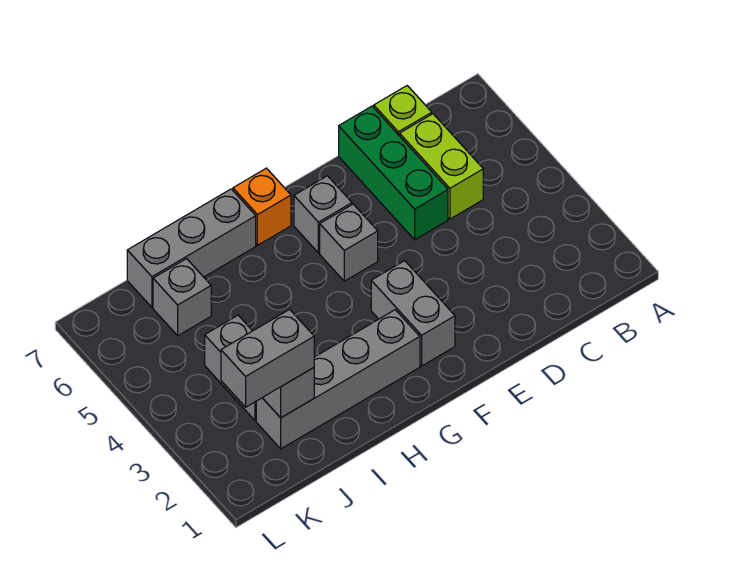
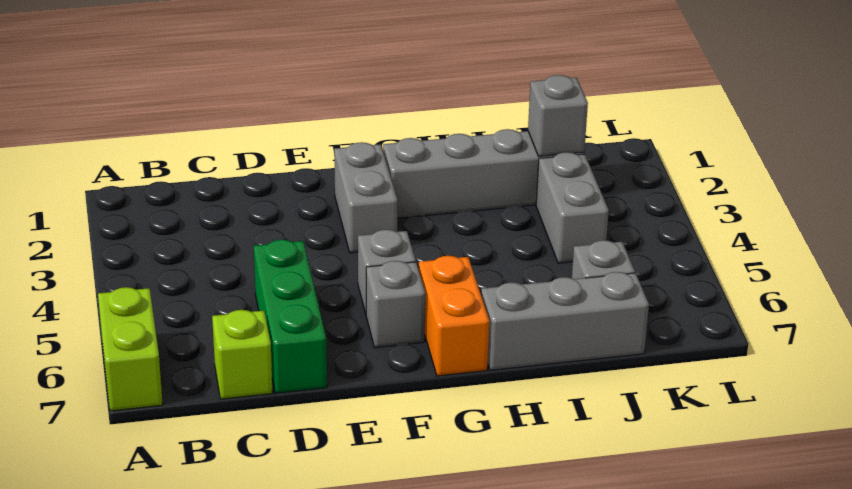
lime 1x2 brick [400,114,483,219] -> lime 1x2 brick moved to [98,287,163,411]
orange 1x1 brick [233,168,291,245] -> orange 1x2 brick [419,256,489,376]
grey 1x2 brick [221,309,314,407] -> none

